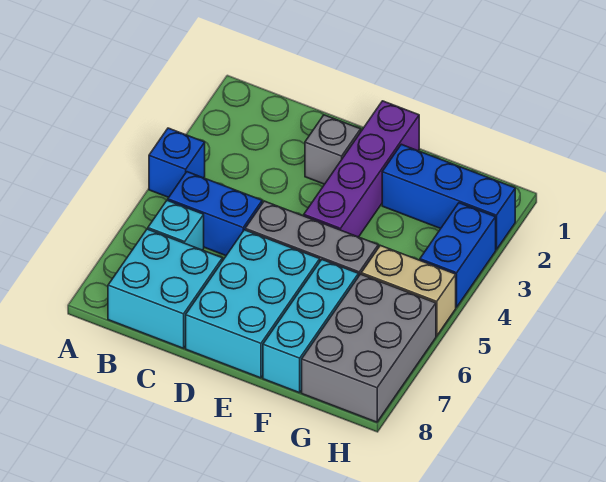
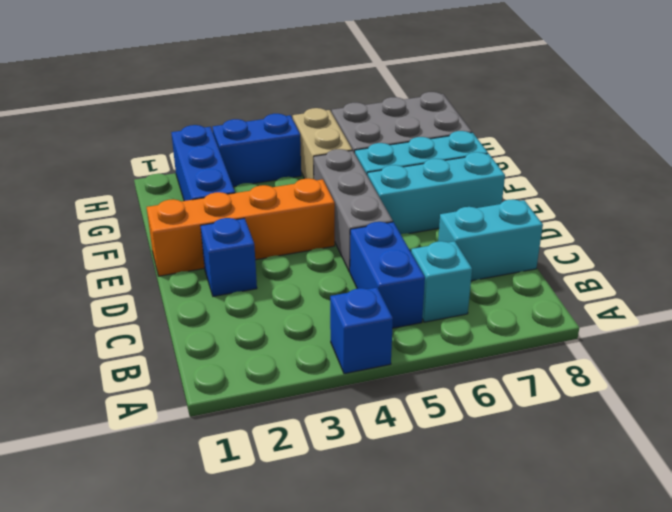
cyan 2x2 brick [108,229,222,348] -> cyan 1x2 brick [438,200,543,281]
grey 1x1 brick [305,115,361,184] -> blue 1x1 brick [201,218,257,296]
cyan 2x3 brick [186,230,320,378] -> cyan 1x3 brick [368,152,505,234]
purple 1x4 brick [304,101,419,237] -> orange 1x4 brick [147,178,335,276]

